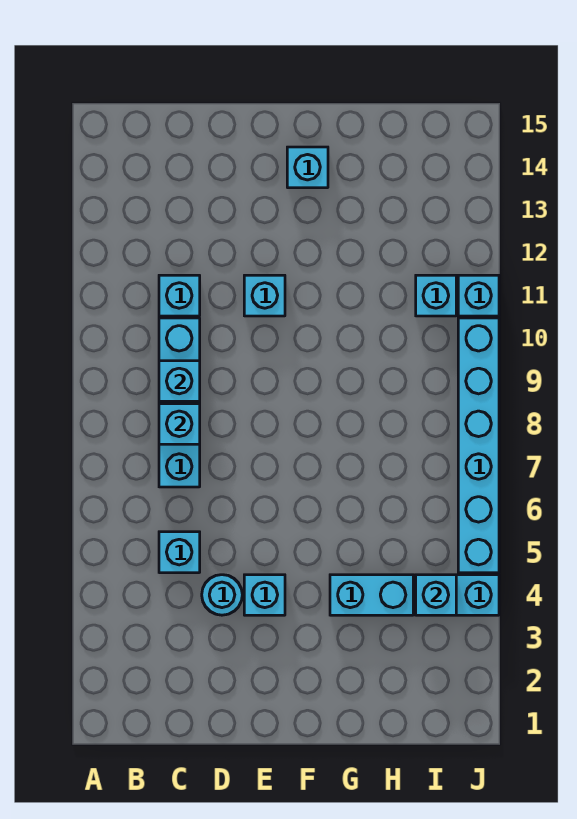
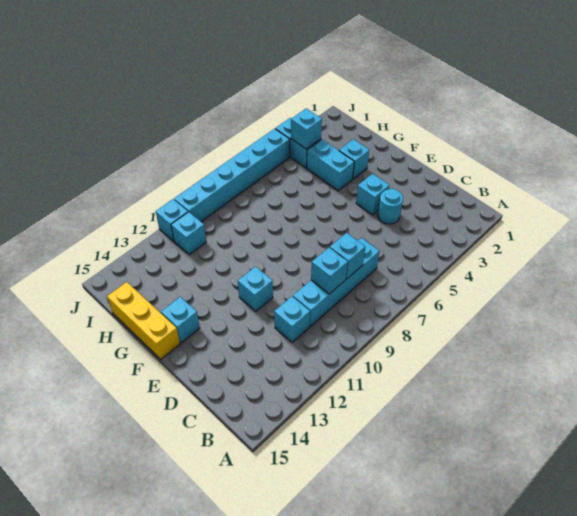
cyan 1x1 brick [159,532,200,573] -> cyan 1x1 brick moved to [339,139,369,179]
none -> yellow 1x3 brick [107,282,180,359]

